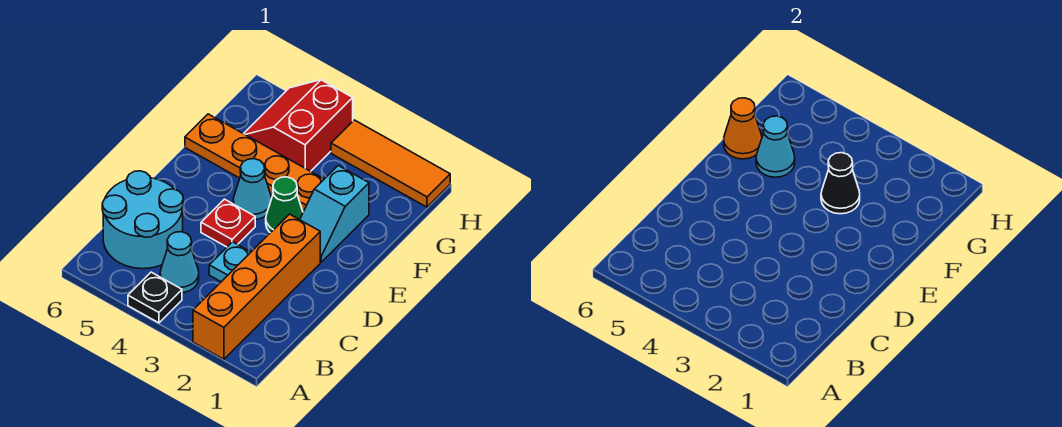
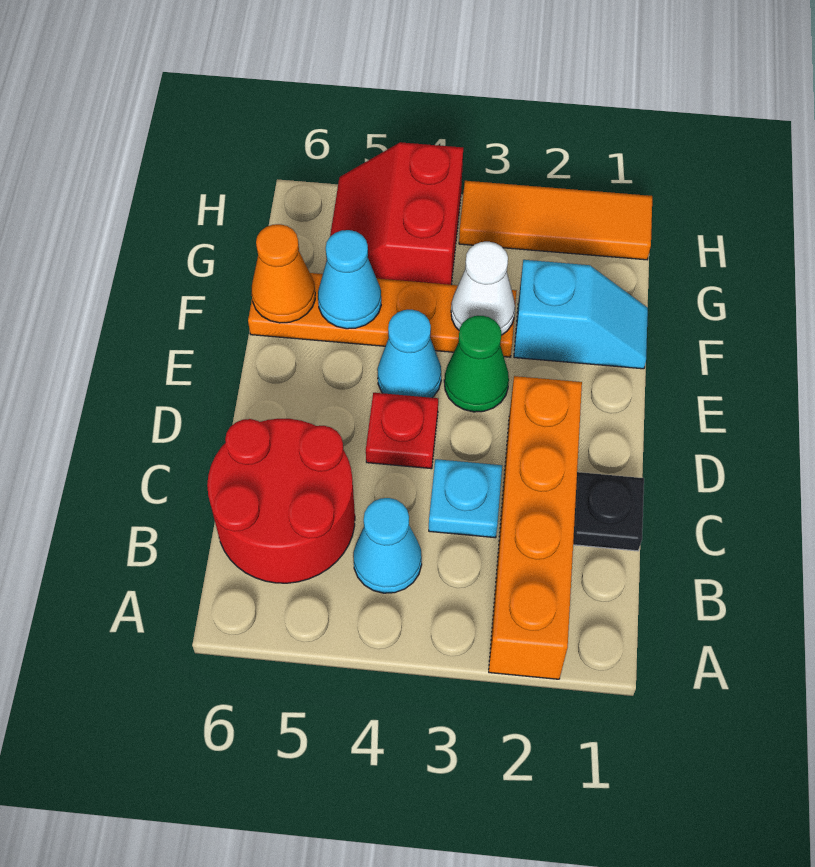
black 1x1 plate [128,272,182,323] -> black 1x1 plate moved to [573,472,644,551]
cyan 2x2 round brick [102,171,183,269] -> red 2x2 round brick [207,419,355,583]
cyan 1x2 slope [300,166,369,262] -> cyan 1x2 slope turned to [514,260,648,369]
black 1x1 cone [821,153,860,214] -> white 1x1 cone [451,242,515,335]

